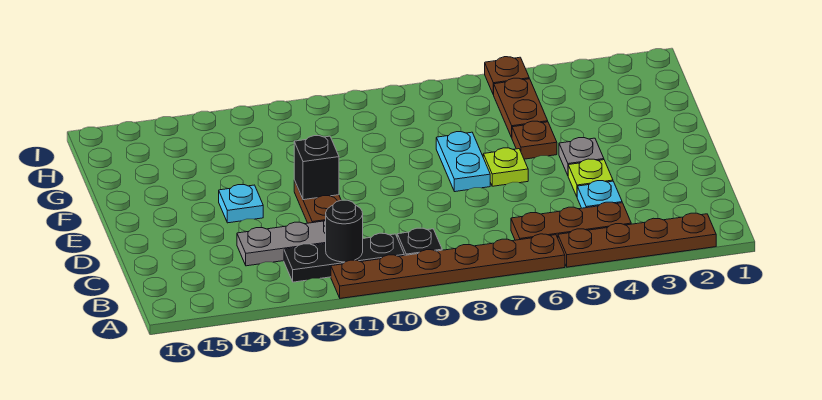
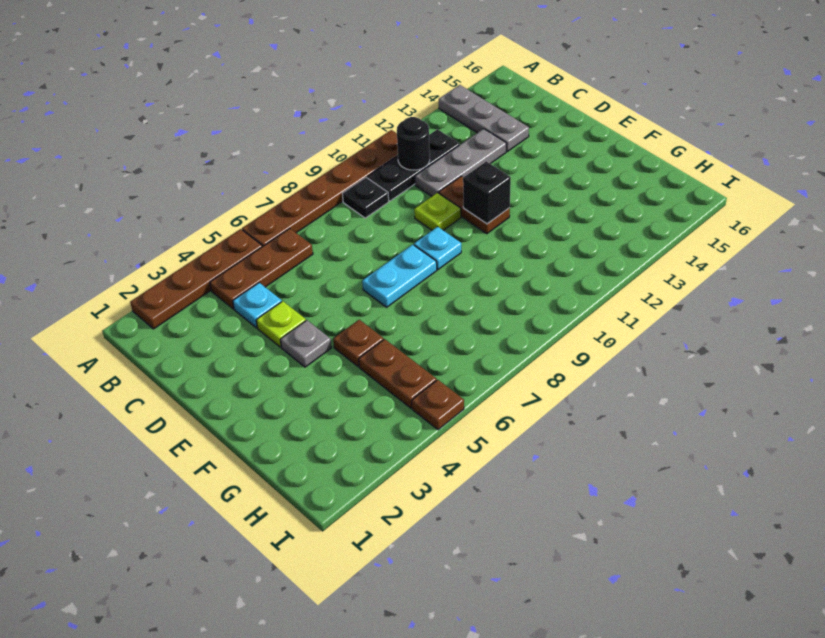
none -> grey 1x3 plate [439,85,529,151]
lime 1x1 plate [483,148,528,186] -> lime 1x1 plate moved to [414,193,461,230]
cyan 1x2 plate [436,132,490,192] -> cyan 1x2 plate turned to [362,245,437,307]
cyan 1x1 plate [219,185,263,223] -> cyan 1x1 plate moved to [414,227,461,270]

